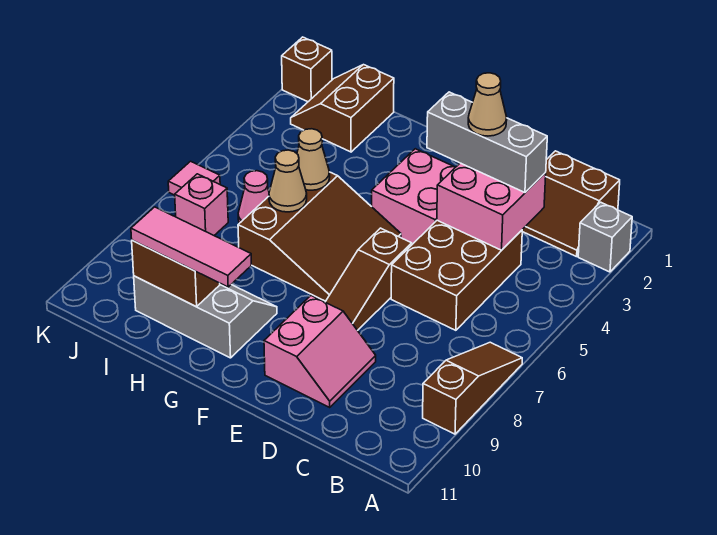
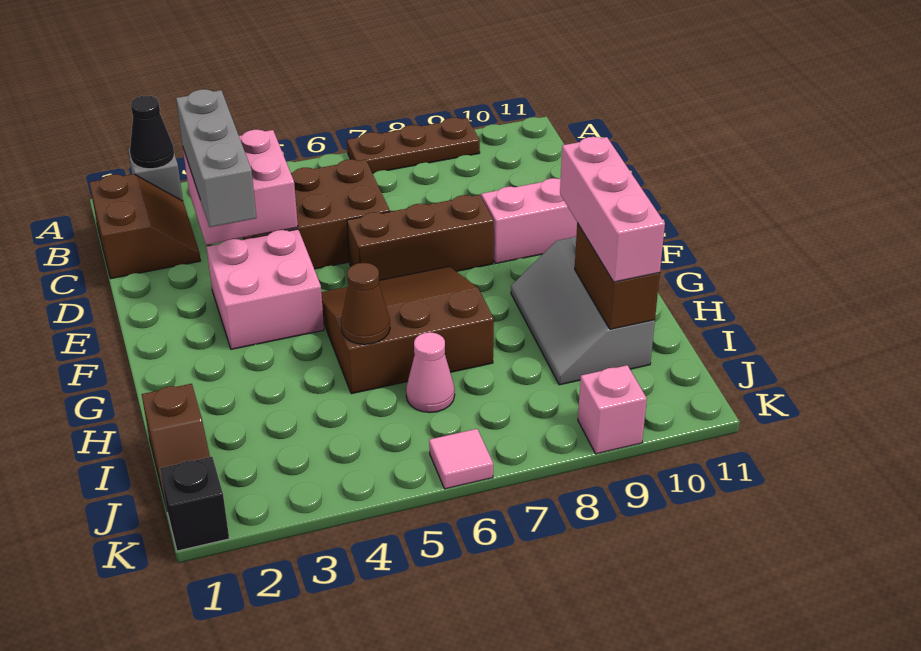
none -> black 1x1 cone [130,95,174,169]
brown 1x3 slope [423,342,522,434] -> brown 1x3 plate [347,118,480,173]
tan 1x1 cone [468,73,507,136] -> none
brown 1x3 slope [326,228,412,330] -> brown 1x3 brick [347,195,494,280]
pink 1x3 tile [131,207,251,287] -> pink 1x3 brick [560,137,665,282]
tan 1x1 cone [297,129,330,190] -> brown 1x1 cone [341,263,390,344]
tan 1x1 cone [269,150,307,212] -> none
brown 2x2 slope [291,65,394,152] -> brown 1x2 slope [142,384,210,505]
pink 1x1 brick [175,174,228,235] -> pink 1x1 brick moved to [578,365,647,454]
brown 1x1 brick [282,37,332,102] -> black 1x1 brick [160,457,229,551]

